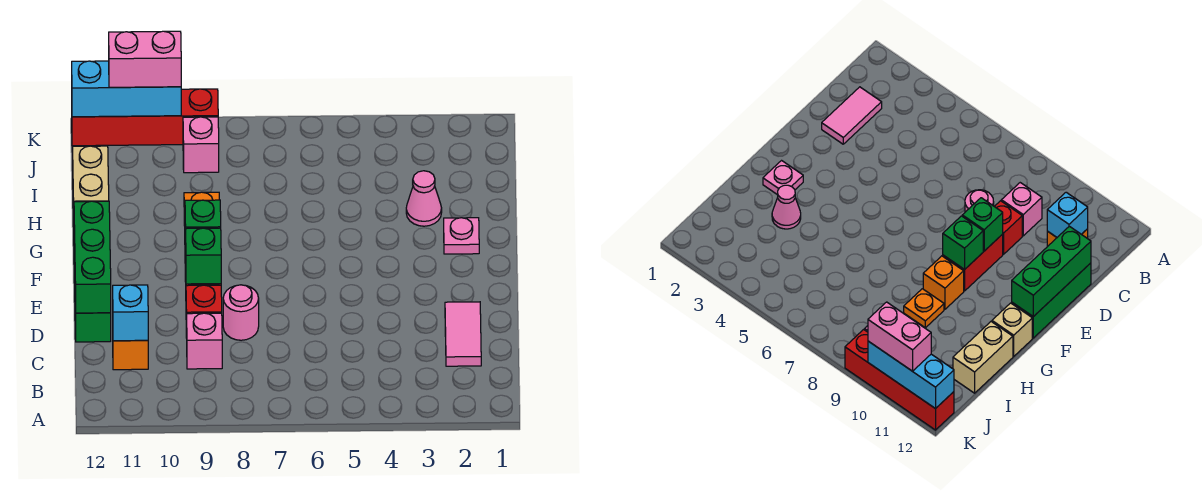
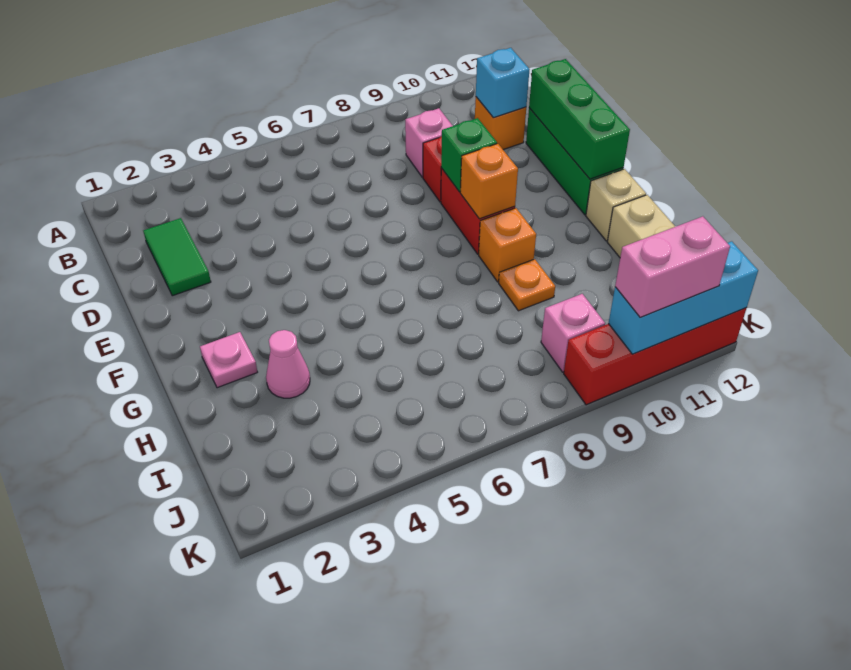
pink 1x2 tile [445,302,481,366] -> green 1x2 tile [143,218,211,296]
pink 1x1 round brick [223,285,259,340] -> none
green 1x1 brick [185,200,221,253] -> orange 1x1 brick [460,144,518,219]

